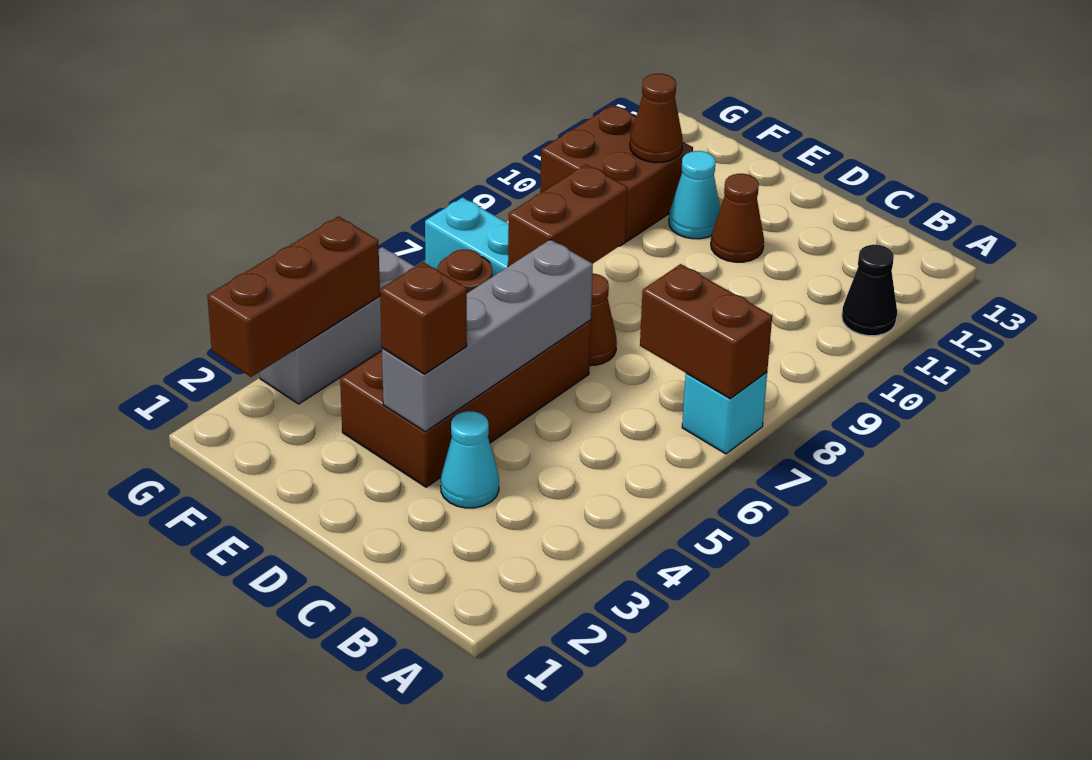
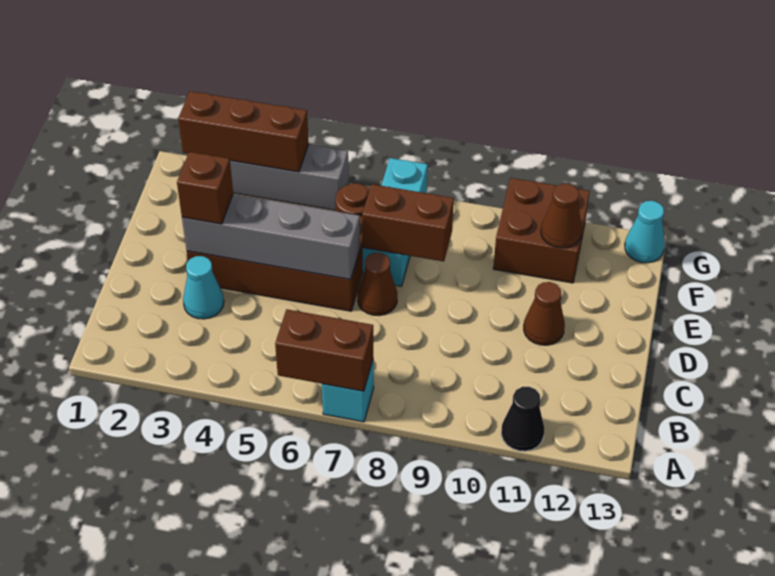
brown 1x2 brick [640,264,772,399] -> brown 1x2 brick turned to [275,309,373,391]
cyan 1x1 cone [669,151,720,239] -> cyan 1x1 cone moved to [625,201,665,263]

